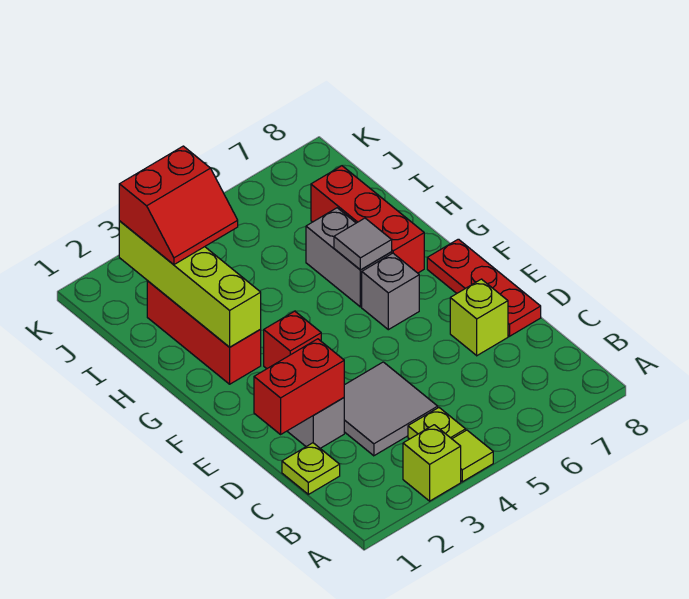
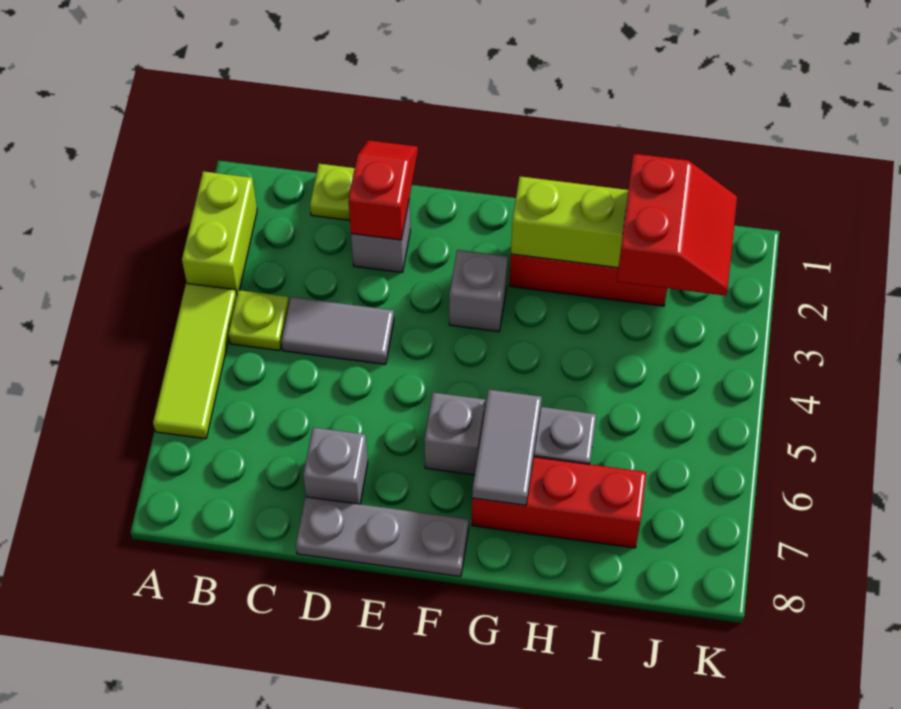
lime 1x1 brick [403,425,461,501] -> lime 1x2 brick [182,171,257,295]
lime 1x1 tile [452,430,493,482] -> lime 1x3 tile [153,283,237,439]
grey 2x2 tile [344,362,438,456] -> grey 1x2 tile [281,297,394,365]
red 1x2 brick [254,339,344,434] -> red 1x2 slope [348,140,418,240]
lime 1x1 brick [450,279,508,356] -> grey 1x1 brick [303,427,368,504]
red 1x3 plate [427,239,541,336] -> grey 1x3 plate [296,497,469,577]
red 1x1 brick [264,311,321,369] -> grey 1x1 brick [449,250,508,332]
grey 1x1 tile [334,218,392,270] -> grey 1x2 tile [472,390,542,505]
red 2x2 slope [119,146,238,265] -> red 2x2 slope turned to [617,154,737,296]

